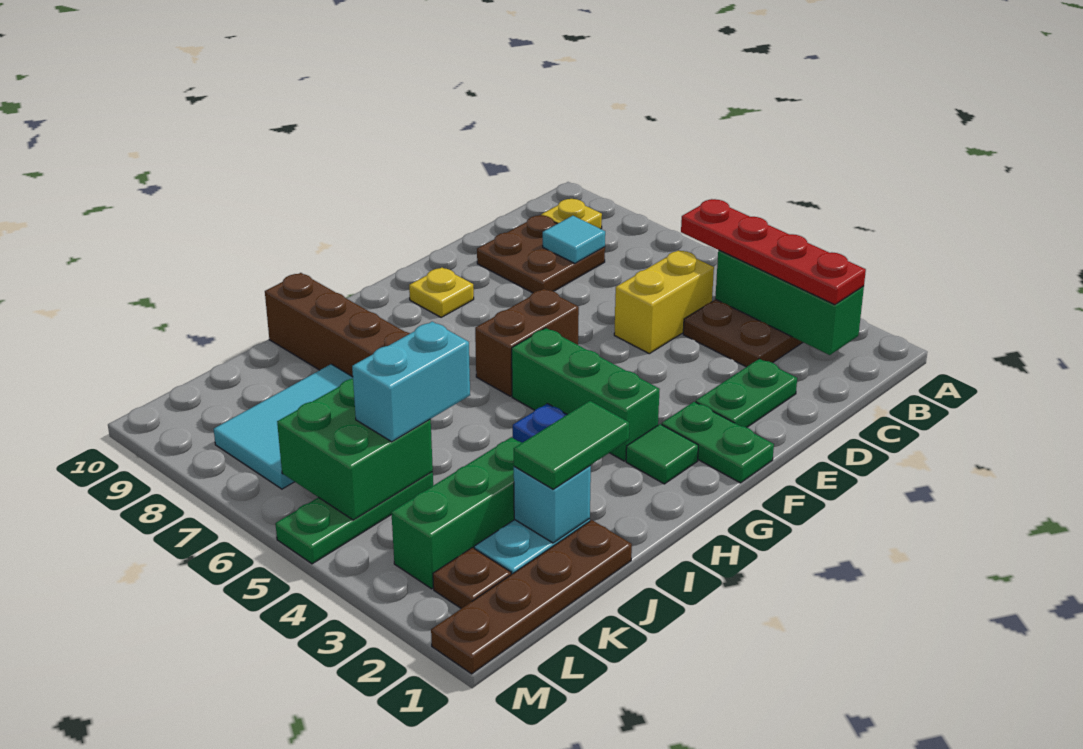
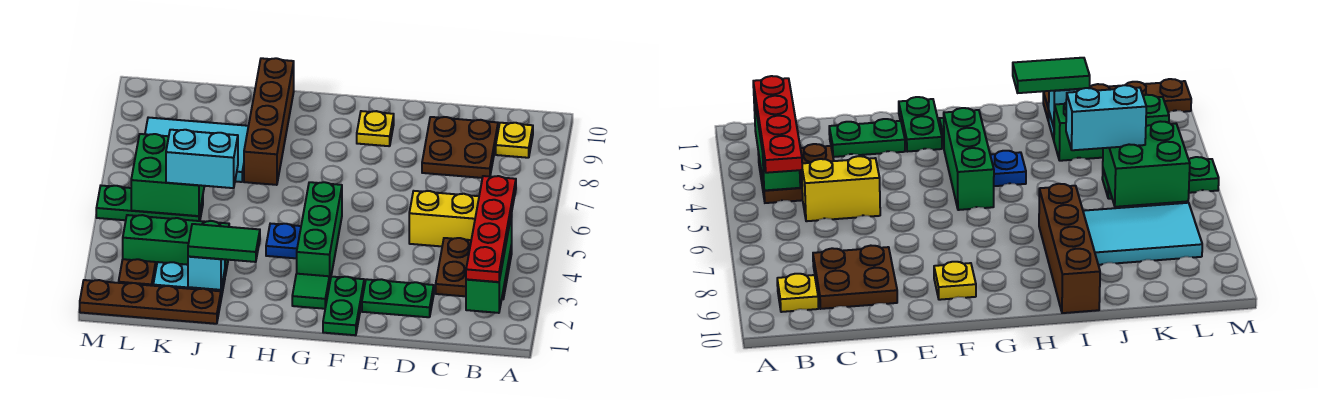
cyan 1x1 tile [543,216,605,263] -> none
brown 1x2 brick [475,289,579,396] -> none

